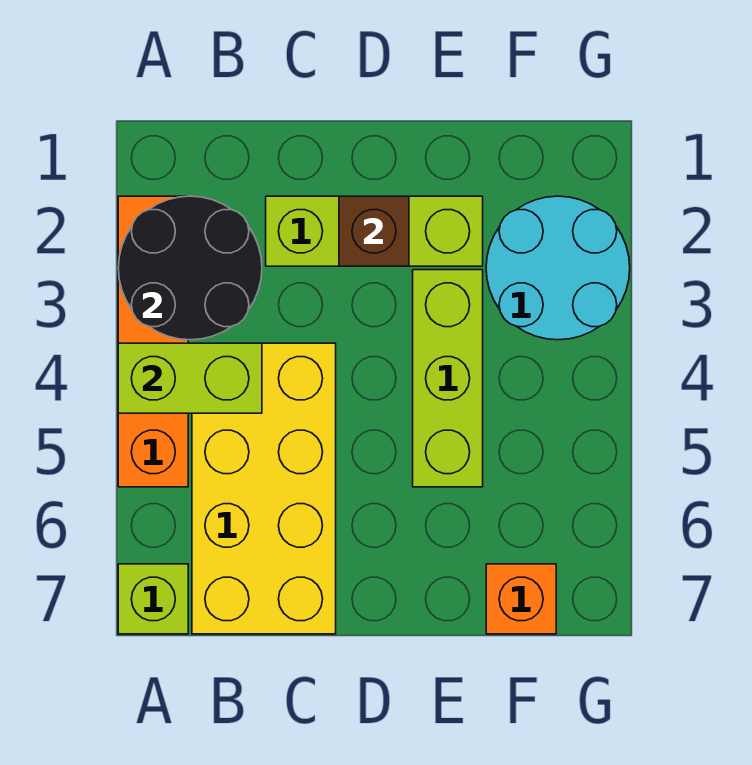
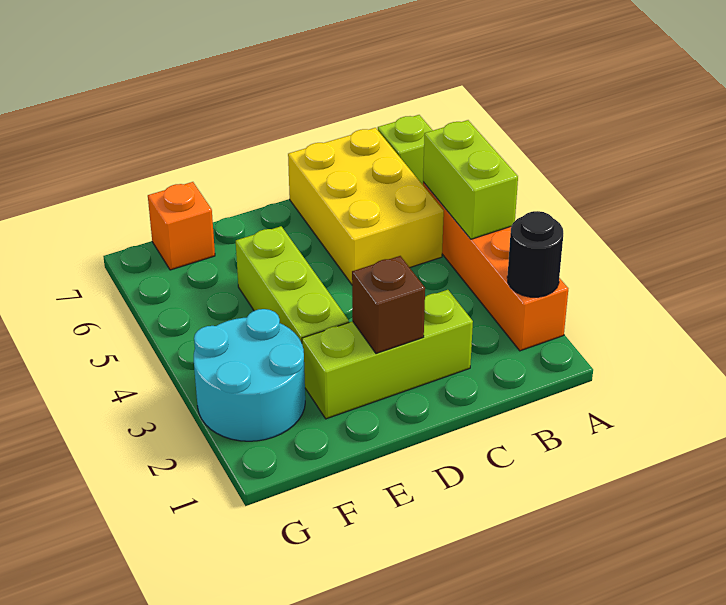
black 2x2 round brick [118,196,262,340] -> black 1x1 round brick [507,211,563,297]
lime 1x2 brick [118,343,262,413] -> lime 1x2 brick turned to [423,120,518,239]
yellow 2x4 brick [192,343,336,634] -> yellow 2x3 brick [288,128,444,284]

